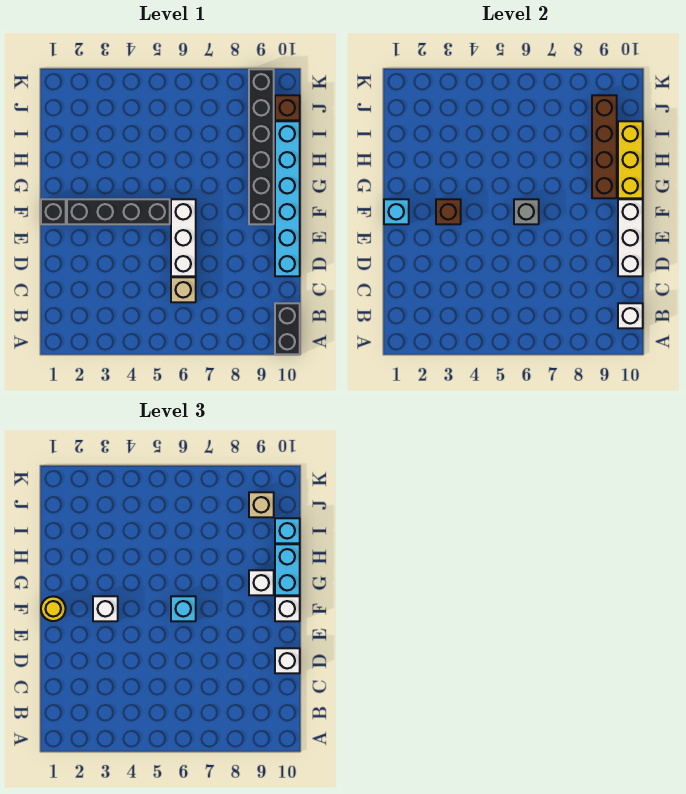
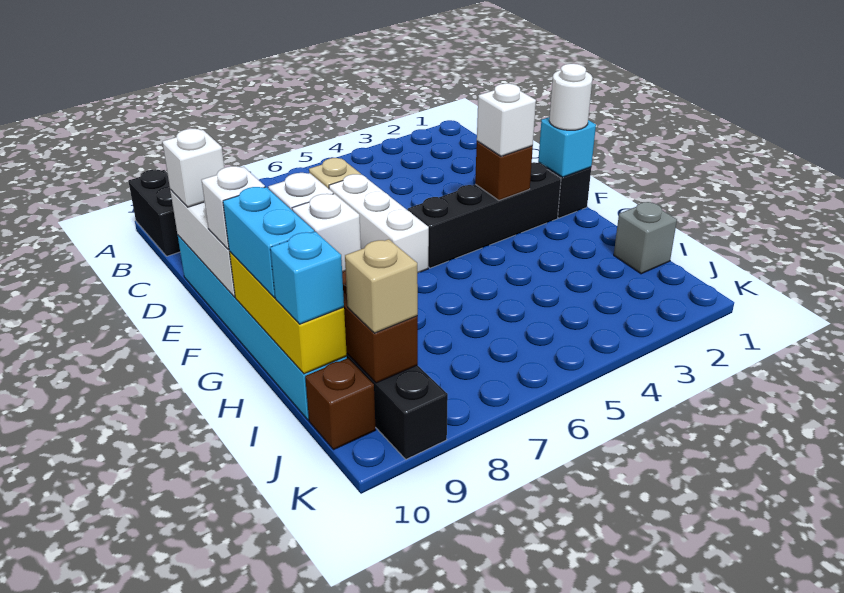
white 1x1 brick [618,303,643,328] -> white 1x1 brick moved to [292,194,361,272]
yellow 1x1 round brick [41,596,66,621] -> white 1x1 round brick [549,64,593,130]
grey 1x1 brick [514,199,539,224] -> grey 1x1 brick moved to [614,202,677,274]
cyan 1x1 brick [171,596,196,621] -> none

